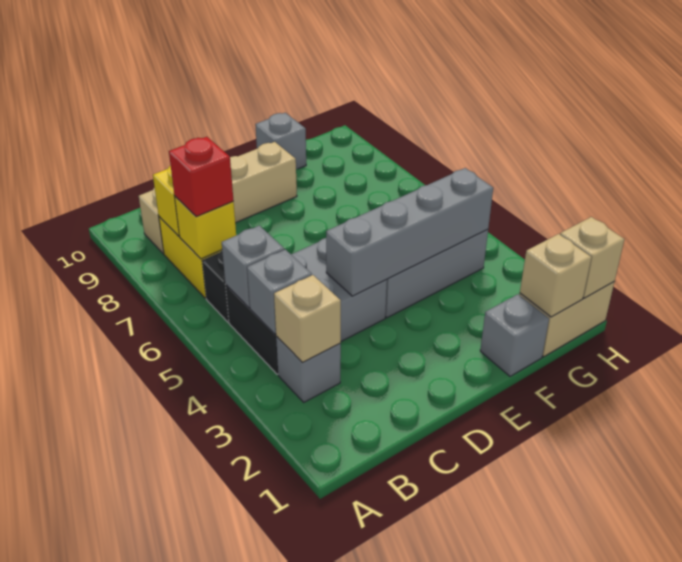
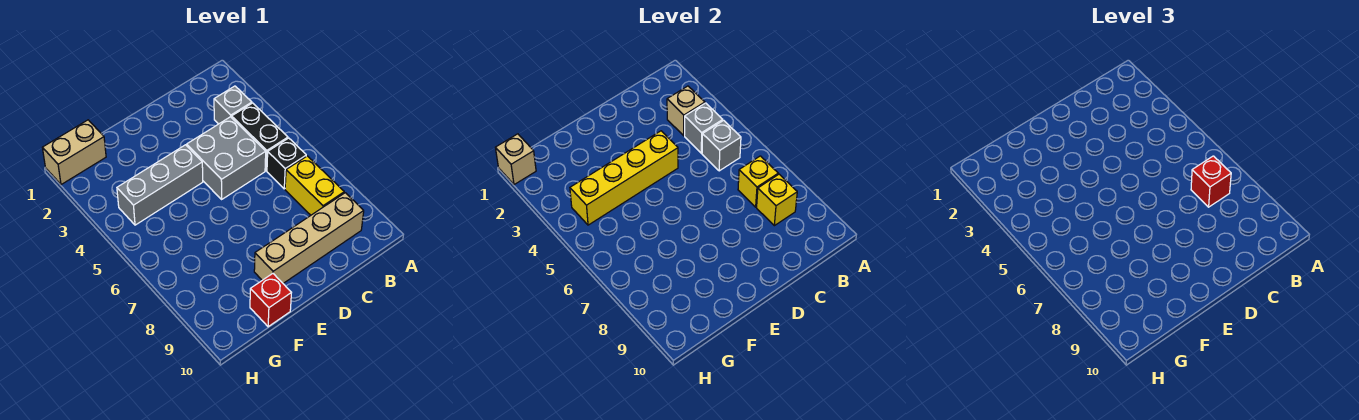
grey 1x4 brick [326,168,493,296] -> yellow 1x4 brick [570,131,678,225]
grey 1x1 brick [480,294,549,376] -> none
grey 1x1 brick [255,113,306,169] -> red 1x1 brick [250,274,291,327]
tan 1x1 brick [520,234,592,317] -> none

